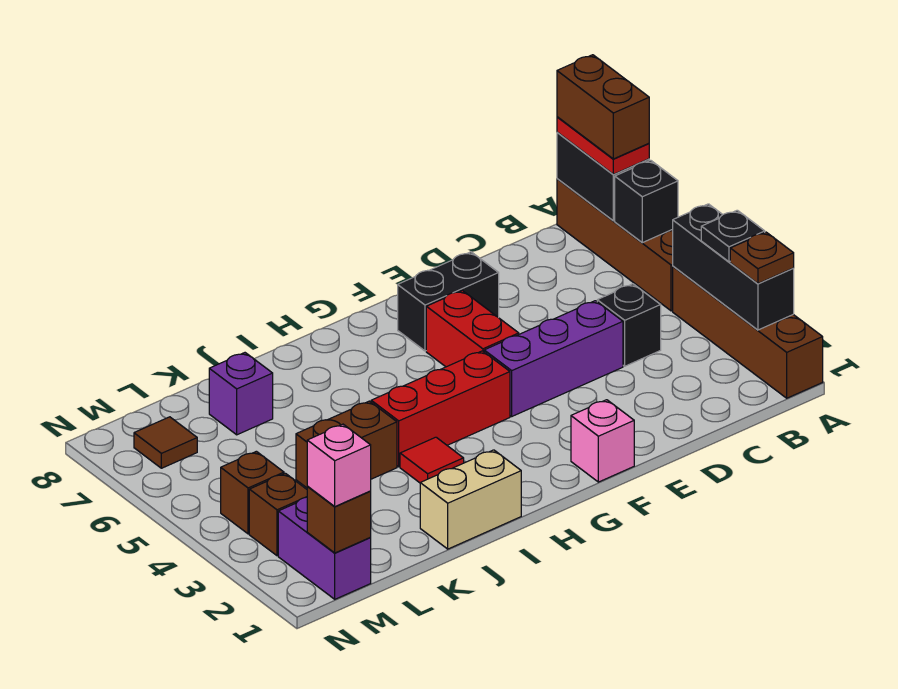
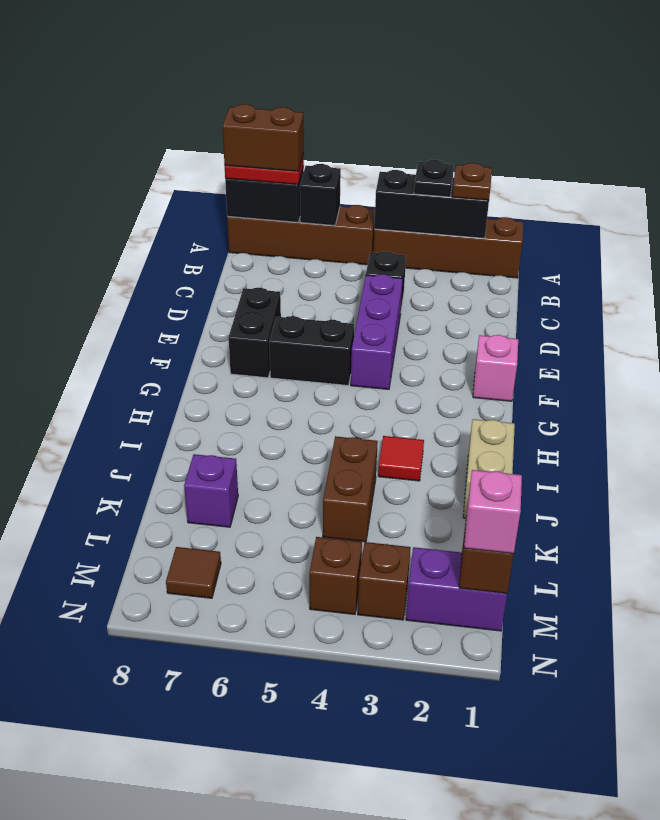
red 1x2 brick [426,290,519,367] -> black 1x2 brick [269,316,354,385]
red 1x3 brick [371,351,510,467] -> none

